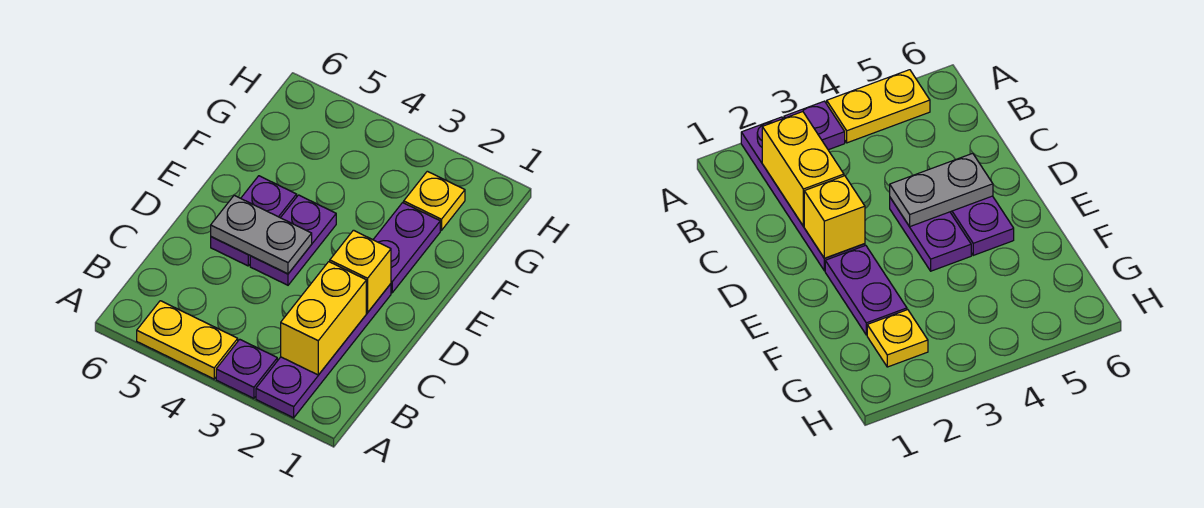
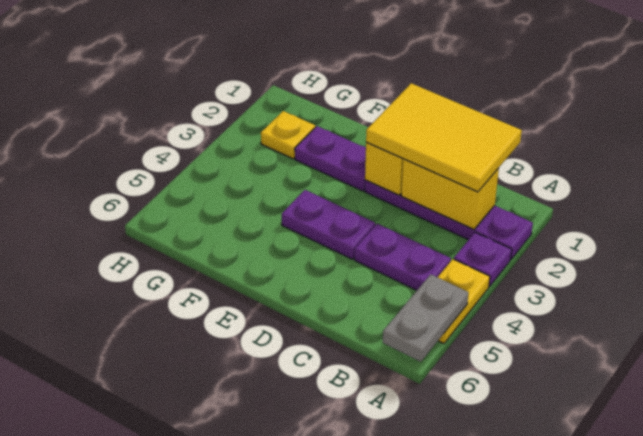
none -> yellow 2x3 tile [366,83,522,192]
grey 1x2 plate [211,195,312,274] -> grey 1x2 plate moved to [383,274,468,362]
purple 1x2 plate [211,176,297,266] -> purple 1x2 plate moved to [354,224,451,290]

